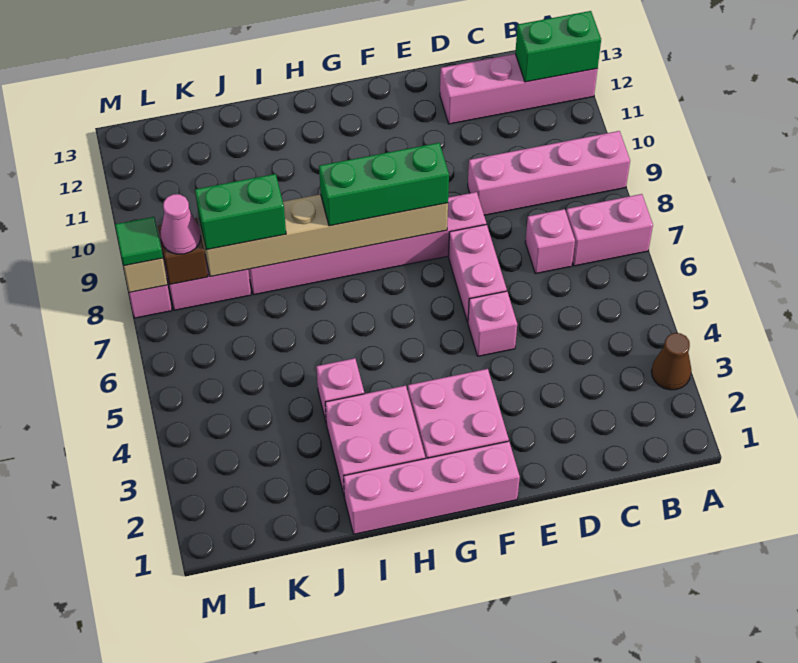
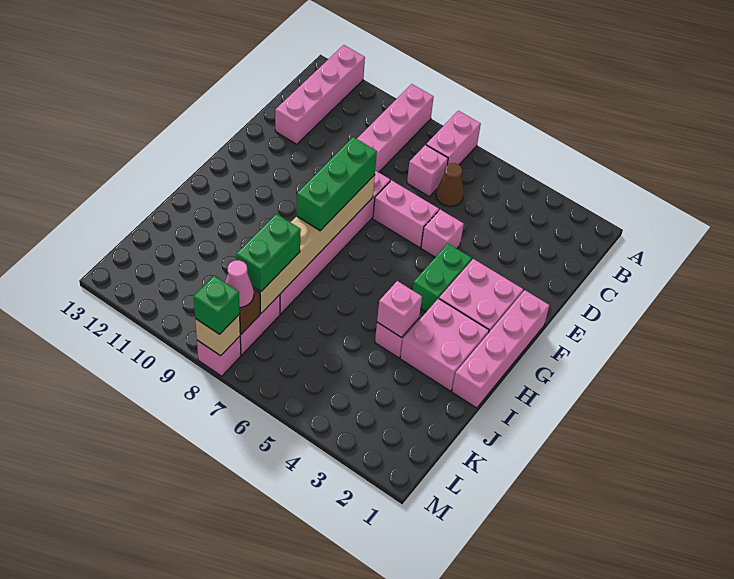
brown 1x1 cone [651,333,691,390] -> brown 1x1 cone moved to [436,163,464,207]
green 1x2 brick [515,11,601,82] -> green 1x2 brick moved to [413,244,472,312]
none -> pink 1x1 brick [377,281,422,338]
green 1x1 tile [115,217,163,266] -> green 1x1 brick [194,276,240,334]

